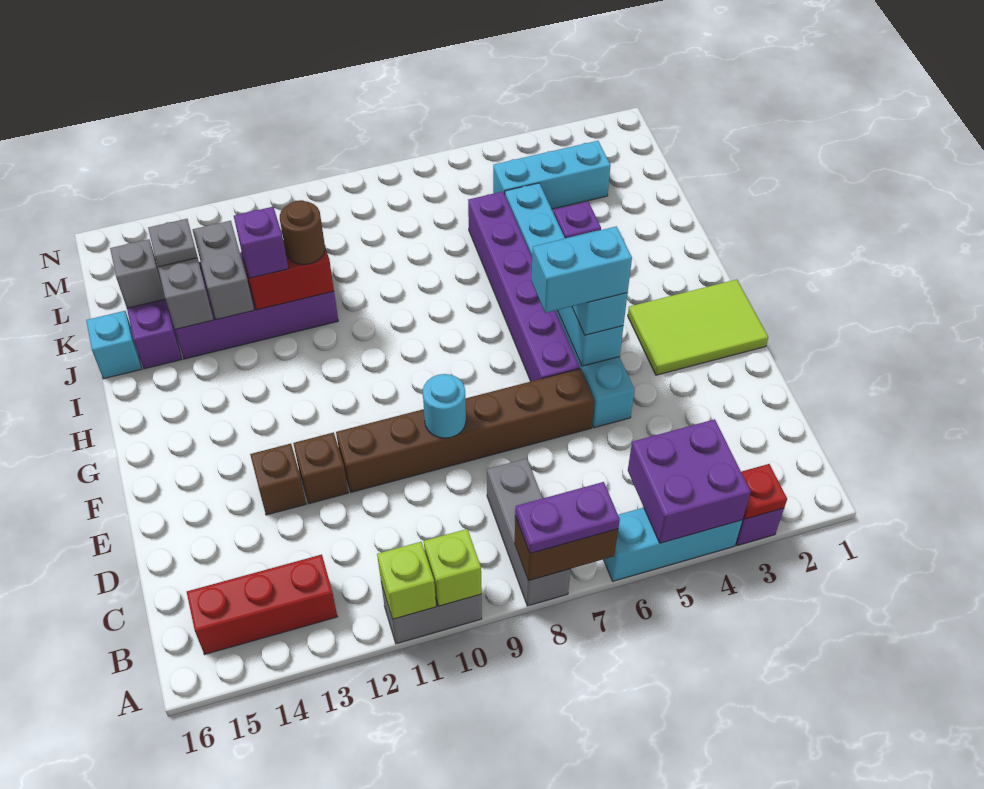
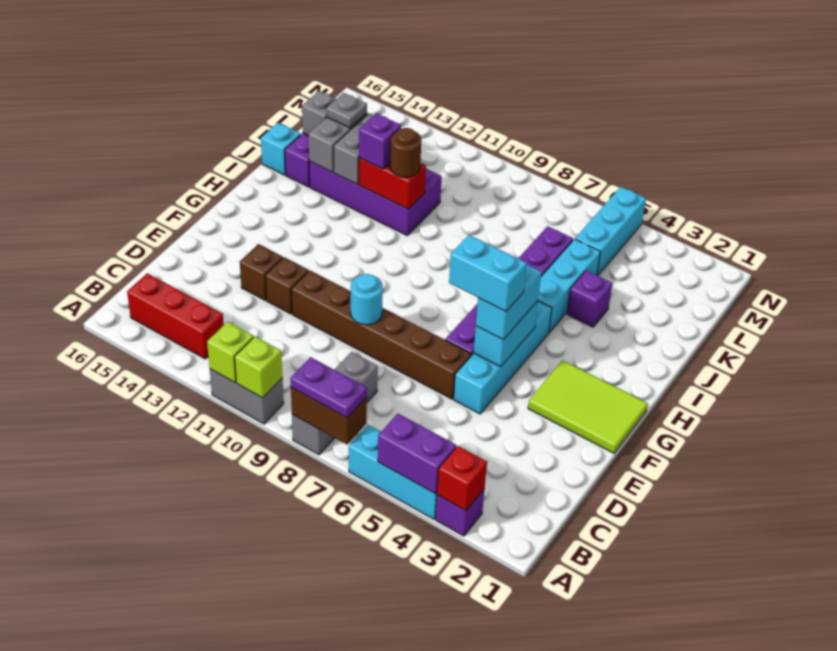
red 1x1 plate [741,464,787,519] -> red 1x1 brick [437,446,487,510]
purple 2x2 brick [628,419,751,543] -> purple 1x2 brick [378,414,456,494]
cyan 1x3 brick [493,141,611,209] -> cyan 1x3 brick turned to [575,187,646,275]

